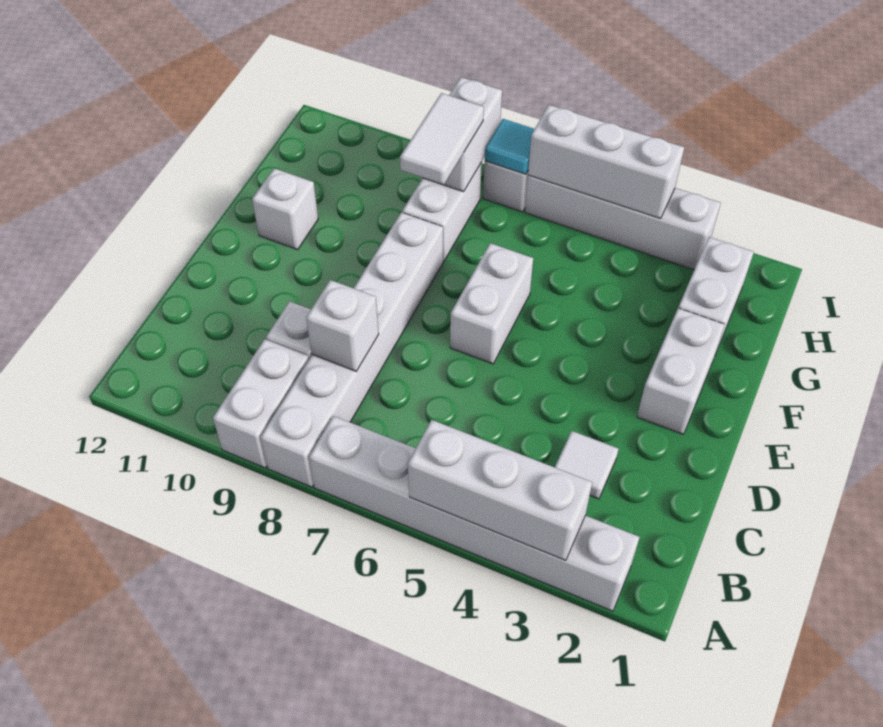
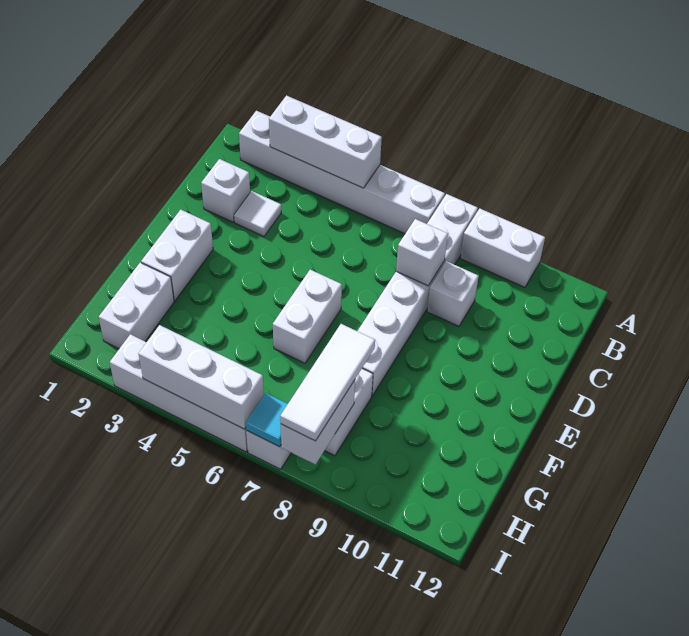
white 1x2 brick [213,339,309,468] -> white 1x2 brick turned to [460,209,545,287]
white 1x1 brick [252,168,318,250] -> white 1x1 brick moved to [201,159,250,222]
white 1x2 tile [400,93,484,184] -> white 1x3 tile [280,324,375,441]

